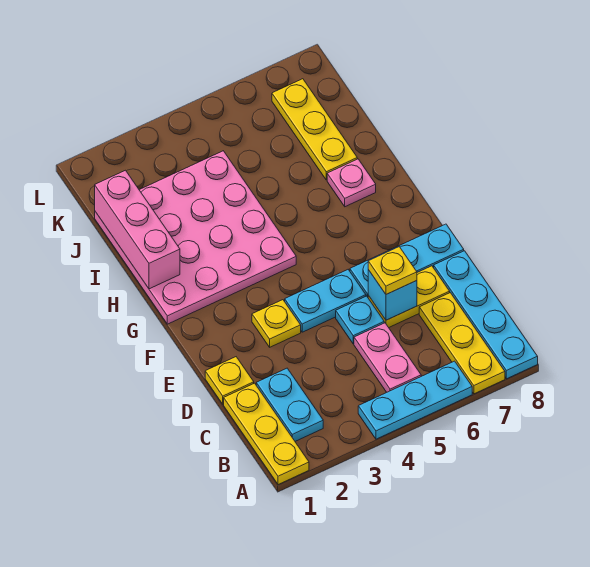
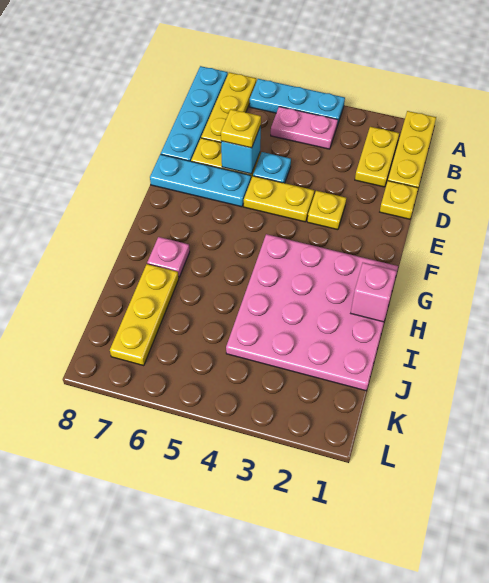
cyan 1x2 plate [256,368,323,441] -> yellow 1x2 plate [355,127,399,187]
pink 1x2 plate [354,323,421,392] -> pink 1x2 plate turned to [271,107,338,149]
cyan 1x2 plate [285,270,366,332] -> yellow 1x2 plate [244,176,314,222]
pink 1x3 brick [95,170,180,289] -> pink 1x1 brick [351,263,397,322]

